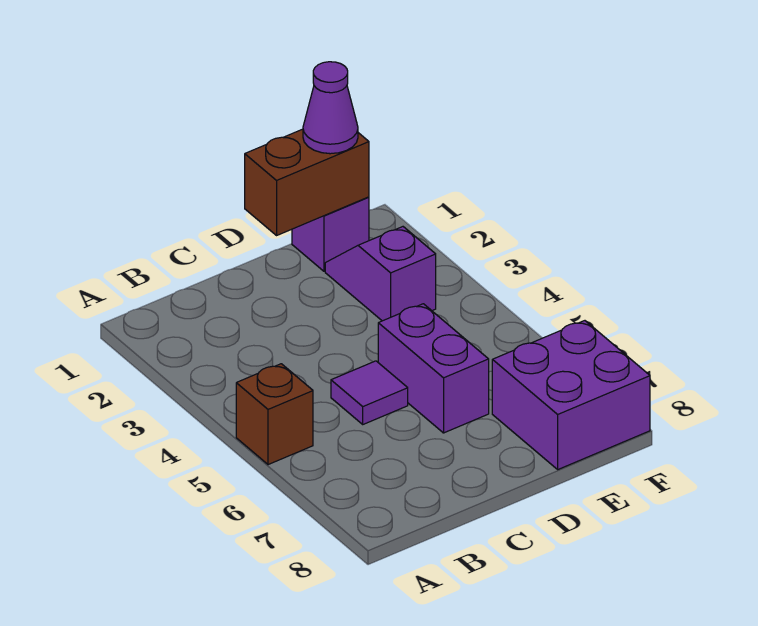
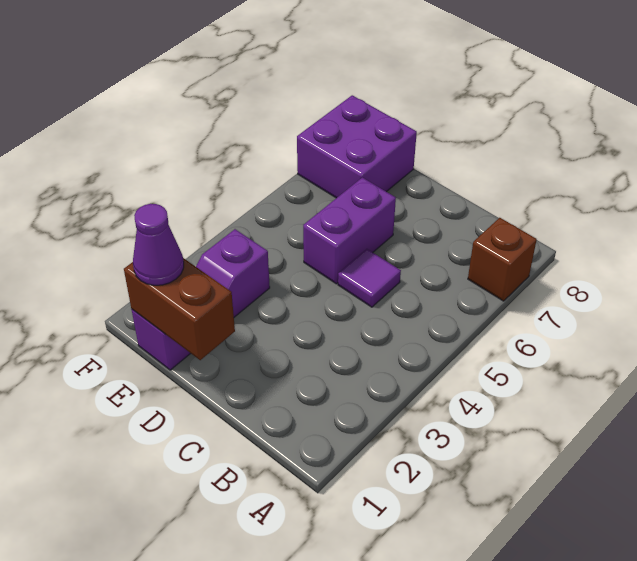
brown 1x1 brick [236,364,313,465] -> brown 1x1 brick moved to [468,218,537,301]

